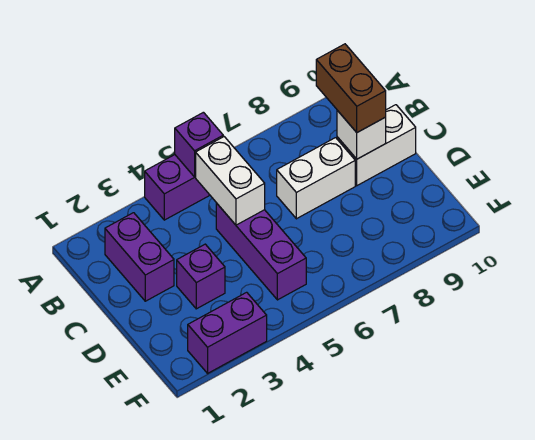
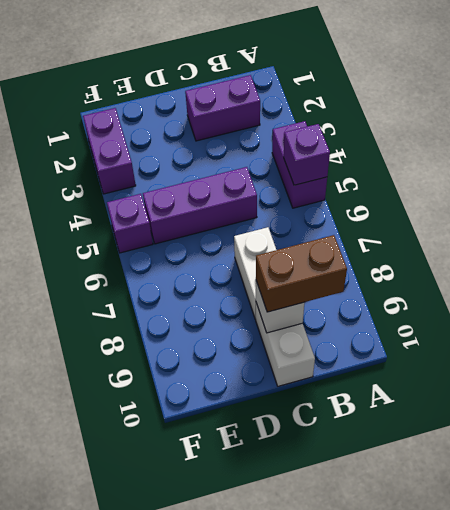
white 1x2 brick [196,137,265,225] -> none
purple 1x1 brick [177,244,225,309] -> purple 1x1 brick moved to [107,194,153,253]

